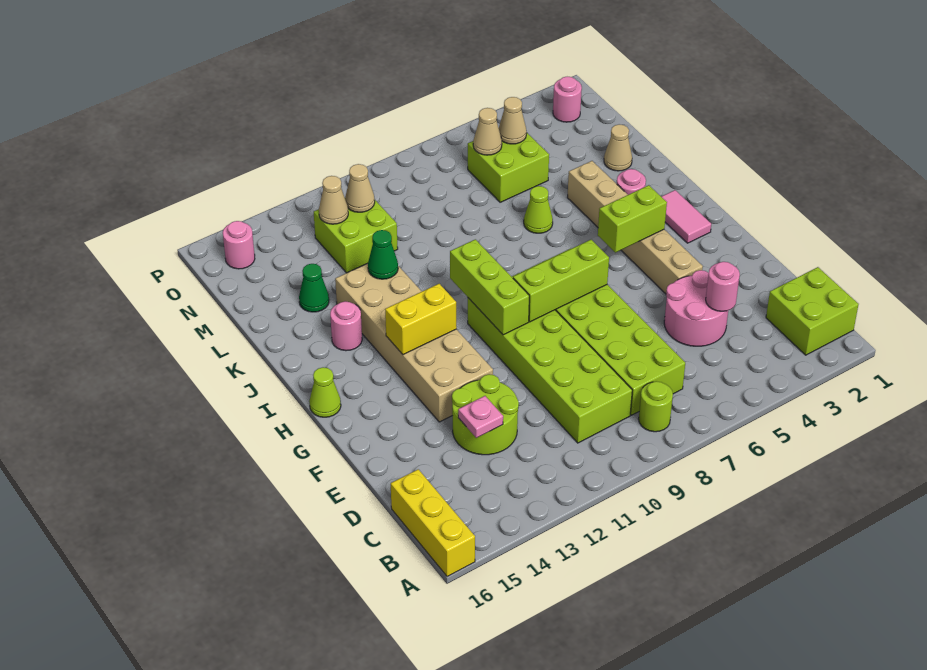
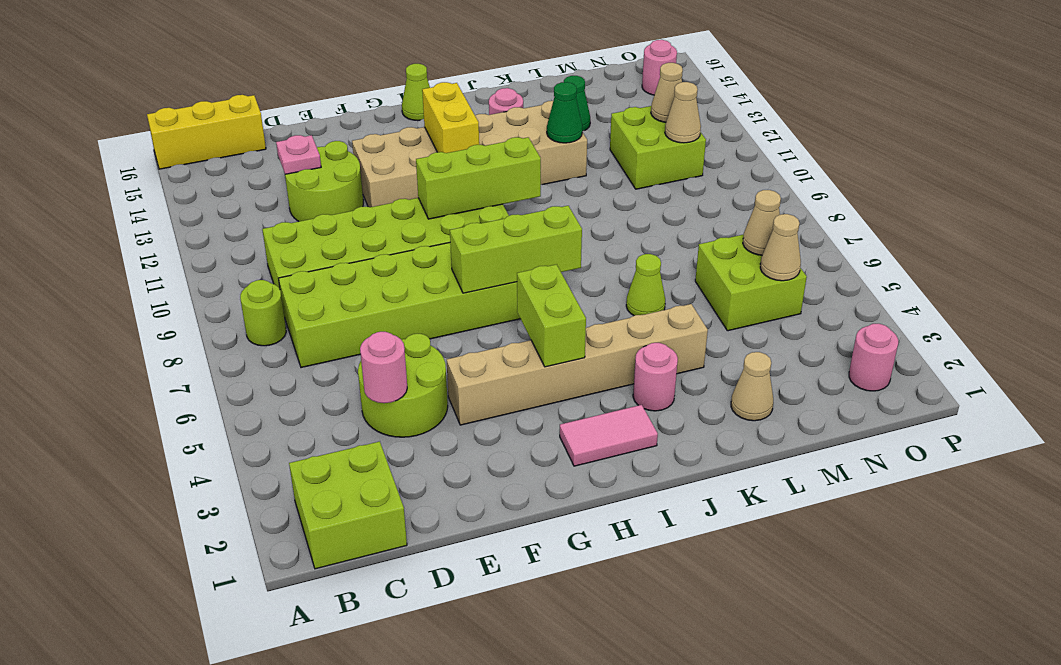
pink 2x2 round brick [664,270,728,346] -> lime 2x2 round brick [358,334,448,437]
lime 1x3 brick [513,240,609,322] -> lime 1x3 brick turned to [450,206,582,293]

